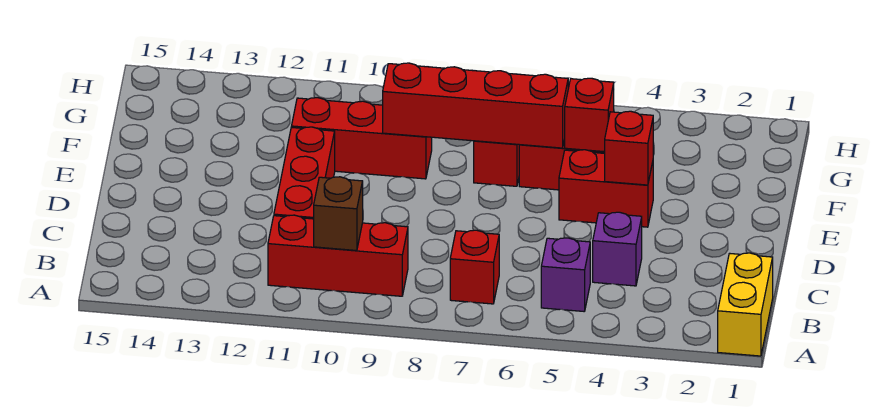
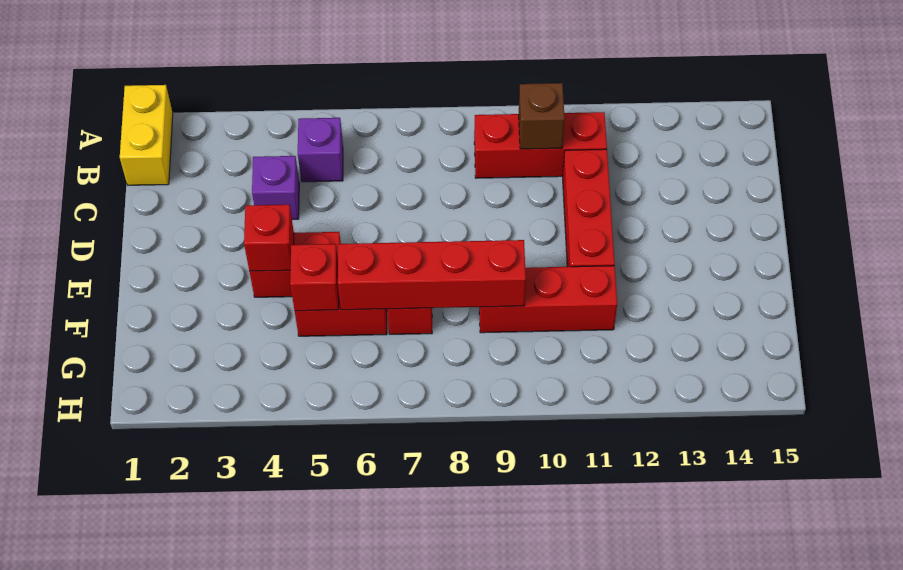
red 1x1 brick [450,230,499,304] -> none

